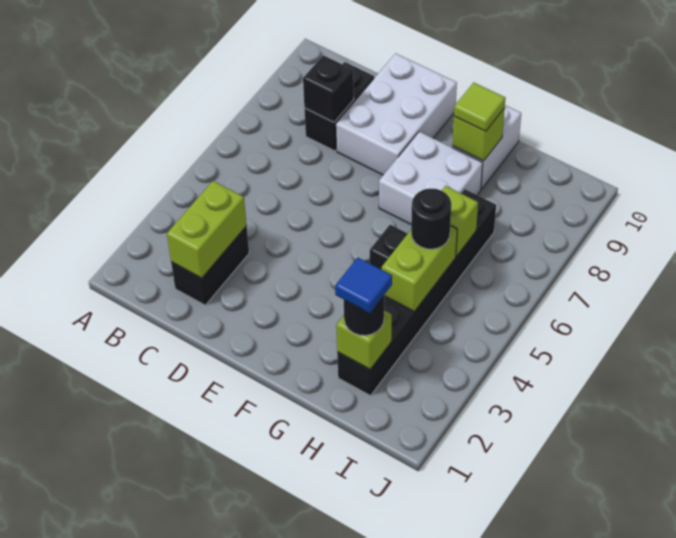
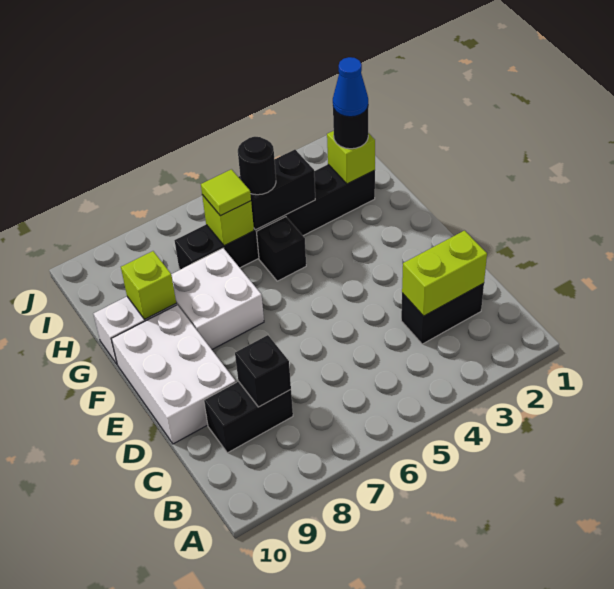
white 2x3 brick [336,53,457,175] -> white 2x3 brick turned to [111,305,236,444]
lime 1x1 tile [454,83,505,131] -> lime 1x1 tile moved to [201,169,251,216]
blue 1x1 tile [335,257,392,313] -> blue 1x1 cone [333,57,368,117]
lime 1x2 brick [382,226,457,312] -> black 1x2 brick [239,150,315,230]

